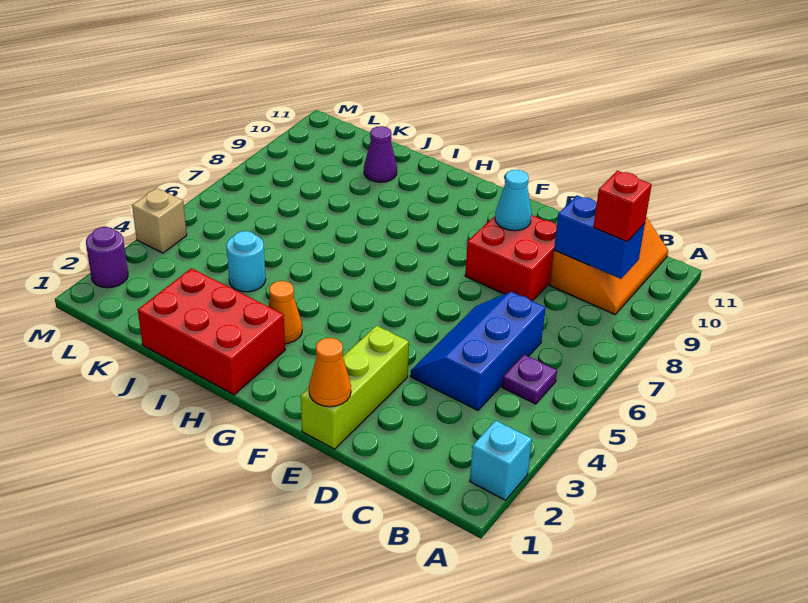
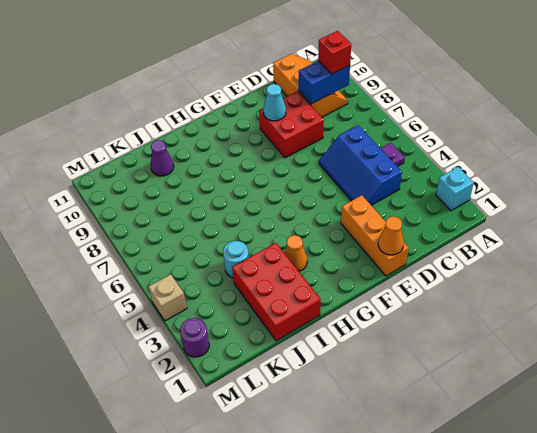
lime 1x3 brick [301,326,409,449] -> orange 1x3 brick [341,195,408,276]
red 2x3 brick [138,268,285,395] -> red 2x3 brick turned to [232,243,321,341]

